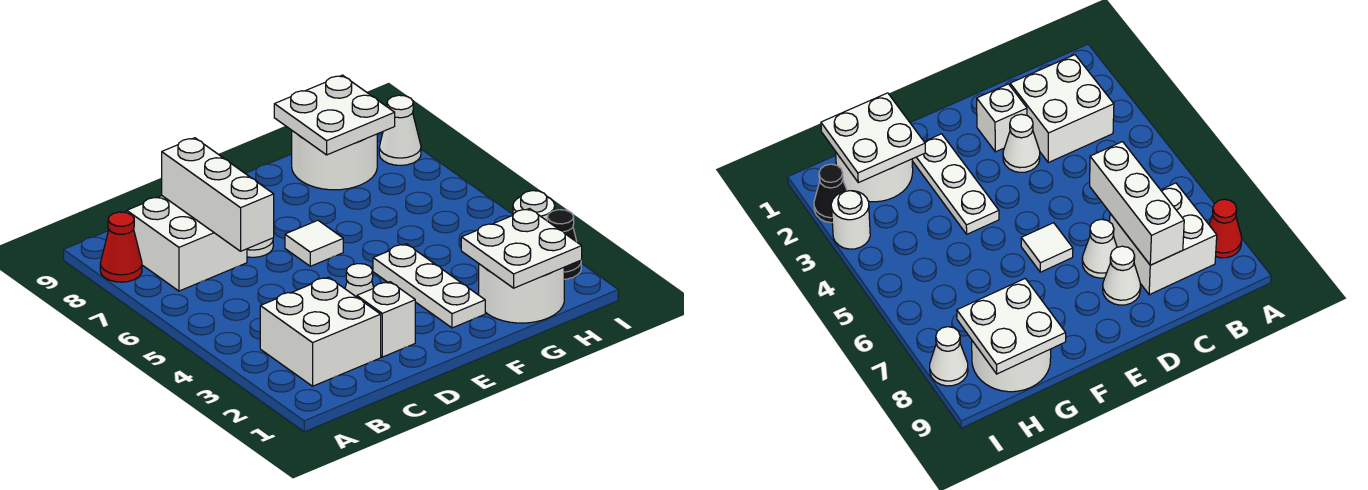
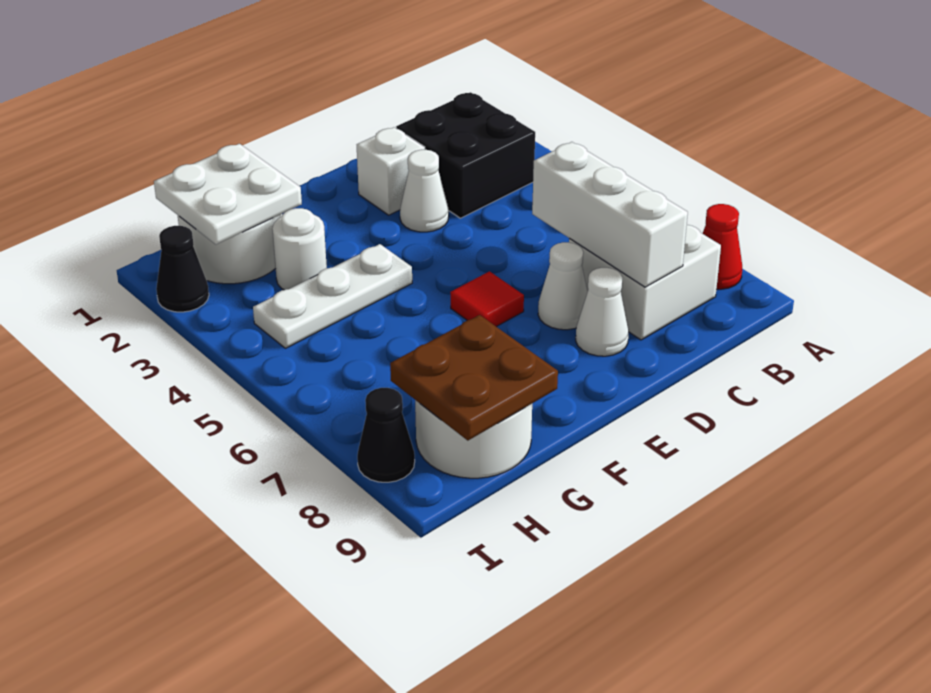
white 2x2 brick [260,277,381,386] -> black 2x2 brick [396,92,535,218]
white 1x1 tile [285,220,343,266] -> red 1x1 tile [450,271,524,327]
white 1x3 plate [373,244,485,328] -> white 1x3 plate turned to [253,244,412,348]
white 2x2 plate [274,75,395,155] -> brown 2x2 plate [390,315,558,440]
white 1x1 round brick [513,191,555,221] -> white 1x1 round brick moved to [272,208,327,290]
white 1x1 cone [379,95,421,165] -> black 1x1 cone [357,388,415,482]

